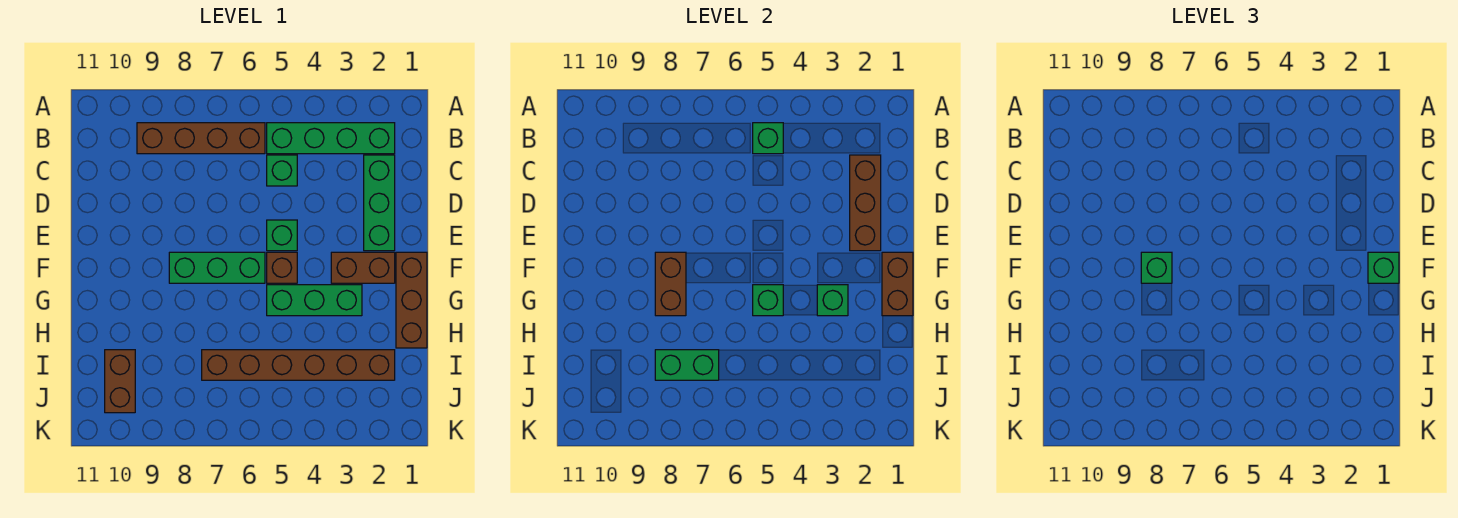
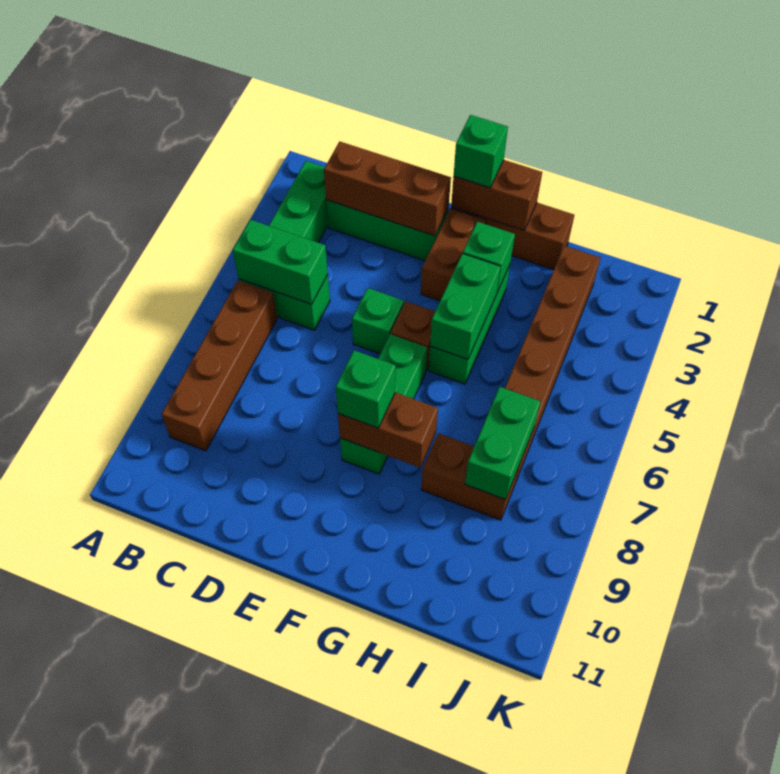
green 1x1 brick [753,123,783,154] -> green 1x2 brick [233,220,328,304]
green 1x1 brick [753,285,783,316] -> green 1x2 brick [430,254,500,359]
brown 1x2 brick [105,350,135,413] -> brown 1x2 brick moved to [421,433,519,520]

